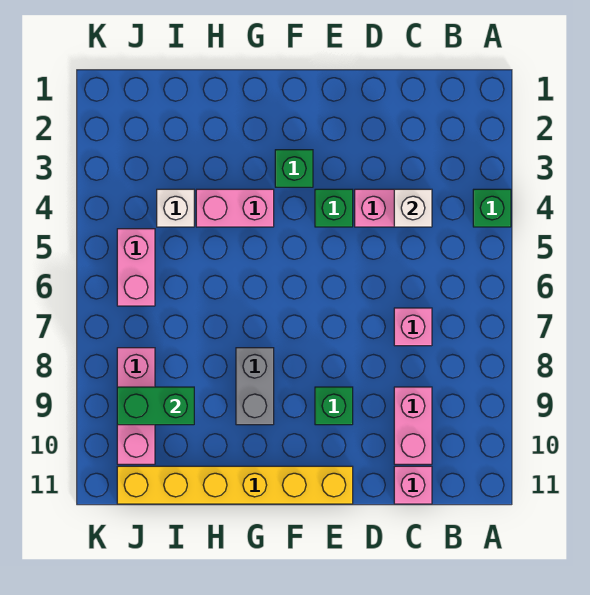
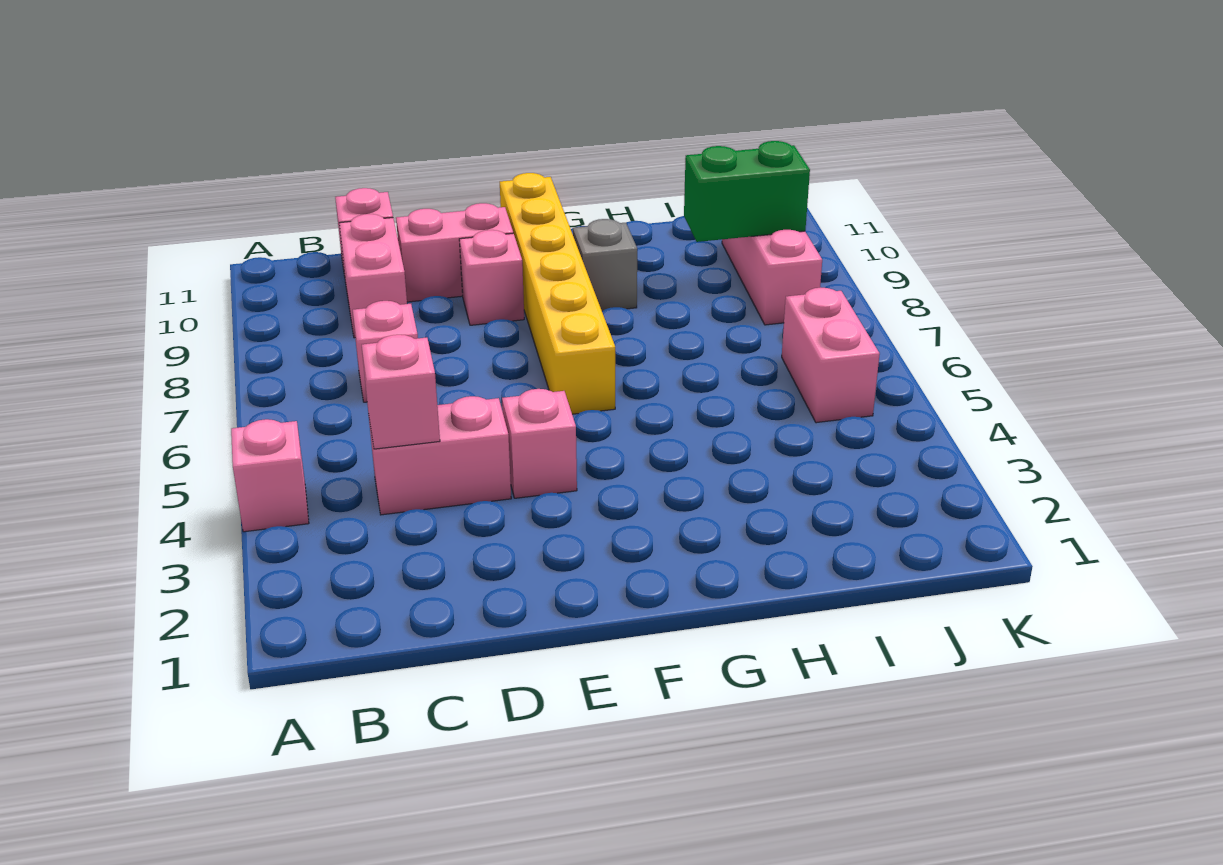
green 1x1 brick [473,189,511,227] -> pink 1x1 brick [231,419,309,532]
white 1x1 brick [394,189,432,227] -> pink 1x1 brick [362,335,440,449]
green 1x1 brick [315,189,353,227] -> pink 1x1 brick [502,389,577,498]
green 1x1 brick [315,387,353,425] -> pink 1x1 brick [459,230,524,325]
yellow 1x6 brick [117,466,353,504] -> yellow 1x6 brick turned to [500,173,615,414]
green 1x1 brick [275,150,313,187] -> none
pink 1x2 brick [196,189,274,227] -> pink 1x2 brick moved to [396,203,513,302]
grey 1x2 brick [236,348,274,425] -> grey 1x1 brick [573,219,637,311]
white 1x1 brick [157,189,194,227] -> none

